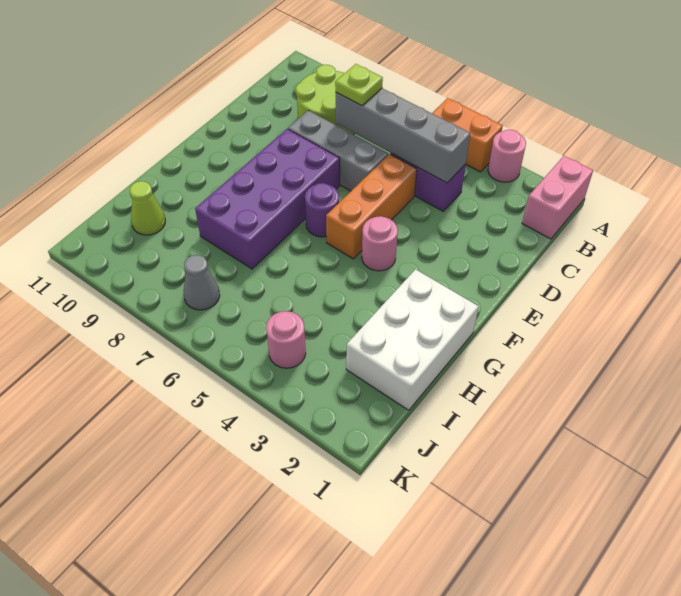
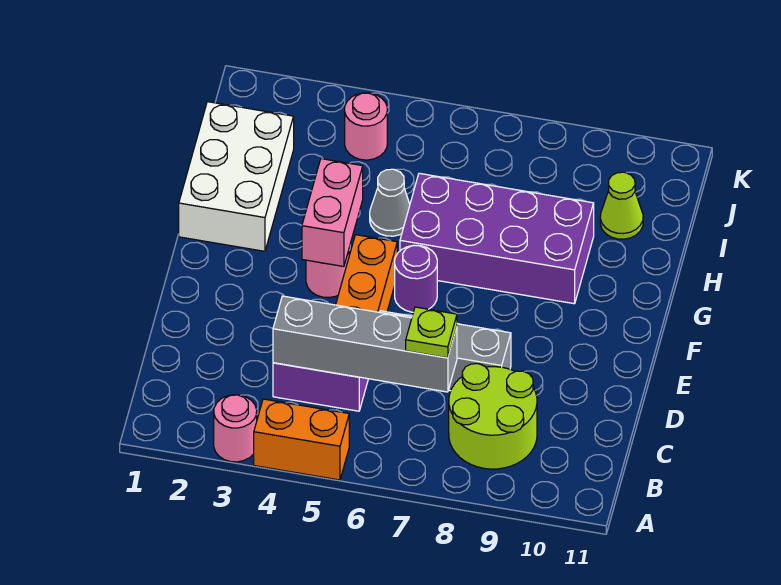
pink 1x2 brick [522,156,593,239] -> pink 1x2 brick moved to [302,159,363,267]
purple 2x4 brick [195,129,340,269] -> purple 2x4 brick turned to [400,173,594,304]
grey 1x1 cone [184,255,220,310] -> grey 1x1 cone moved to [370,169,410,236]

